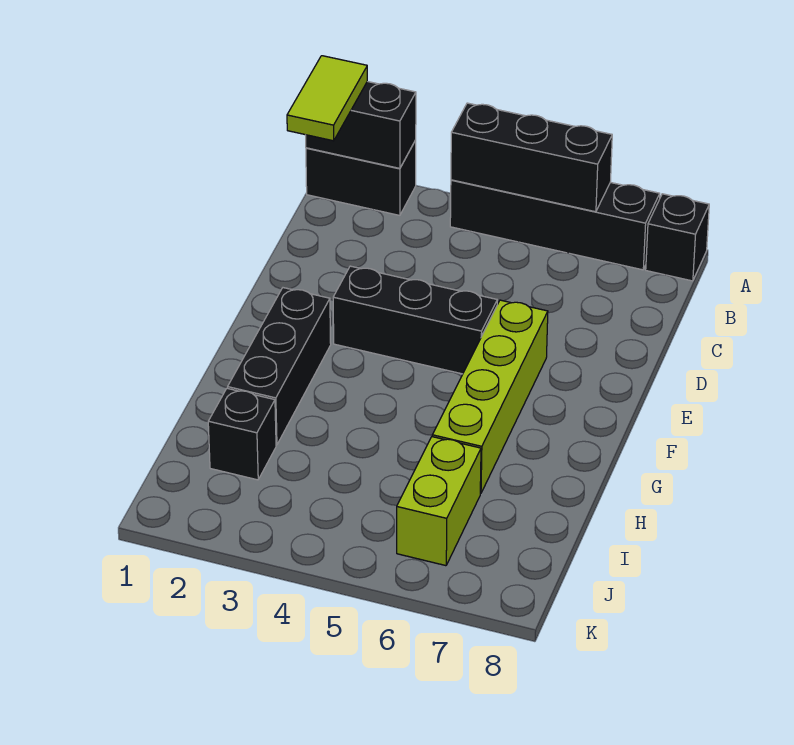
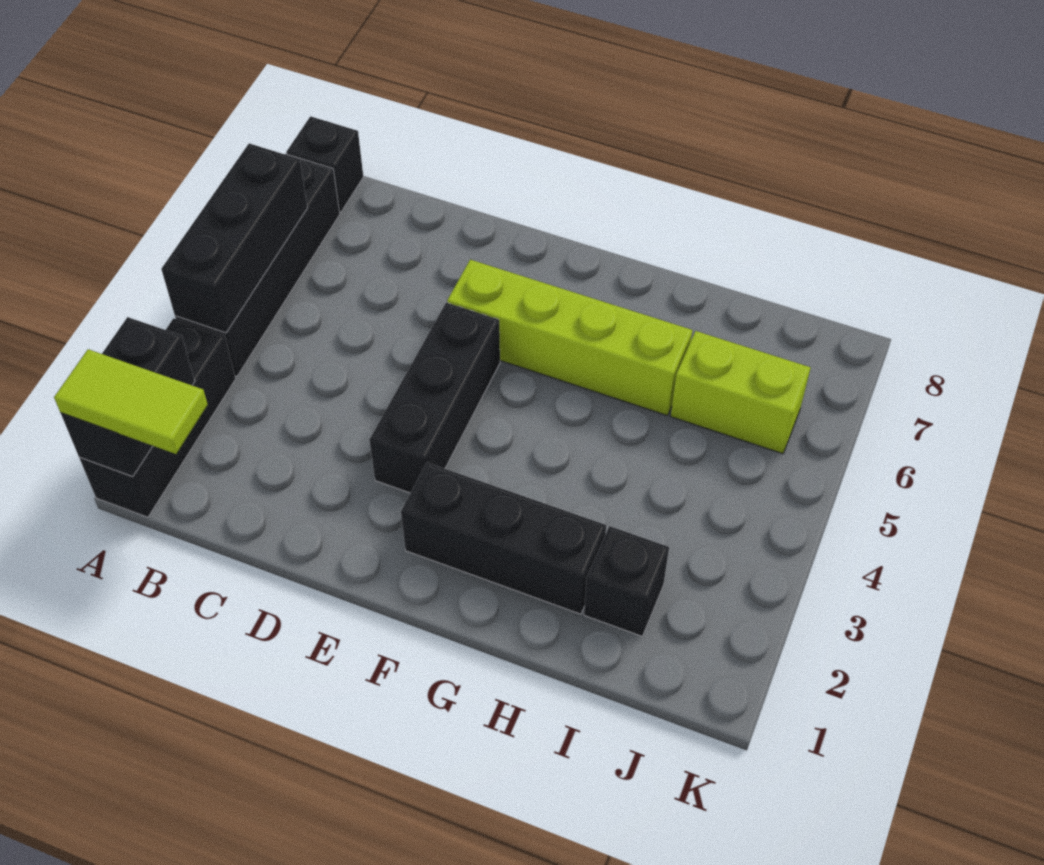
black 1x2 brick [306,141,416,215] -> black 1x3 brick [79,318,236,517]

